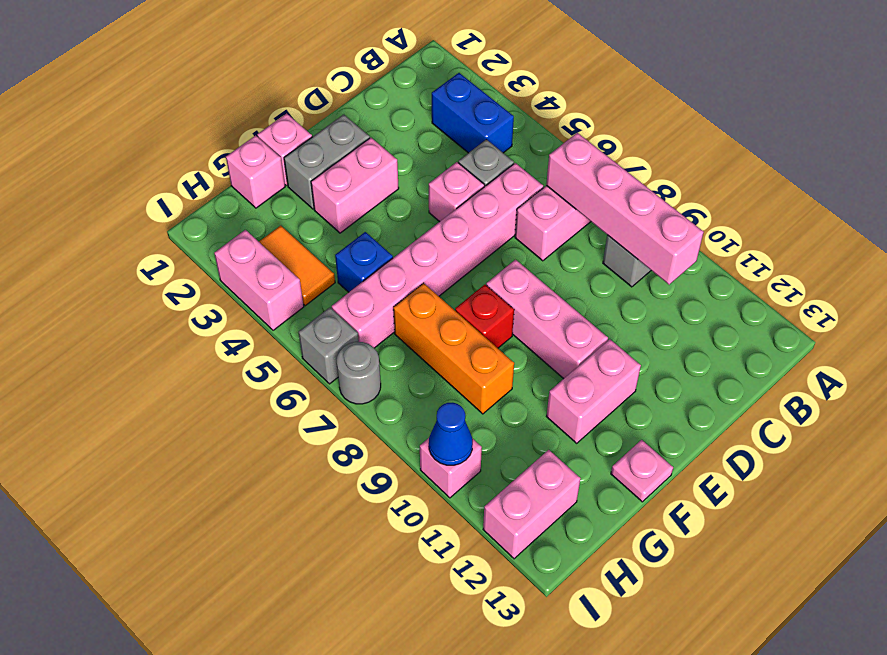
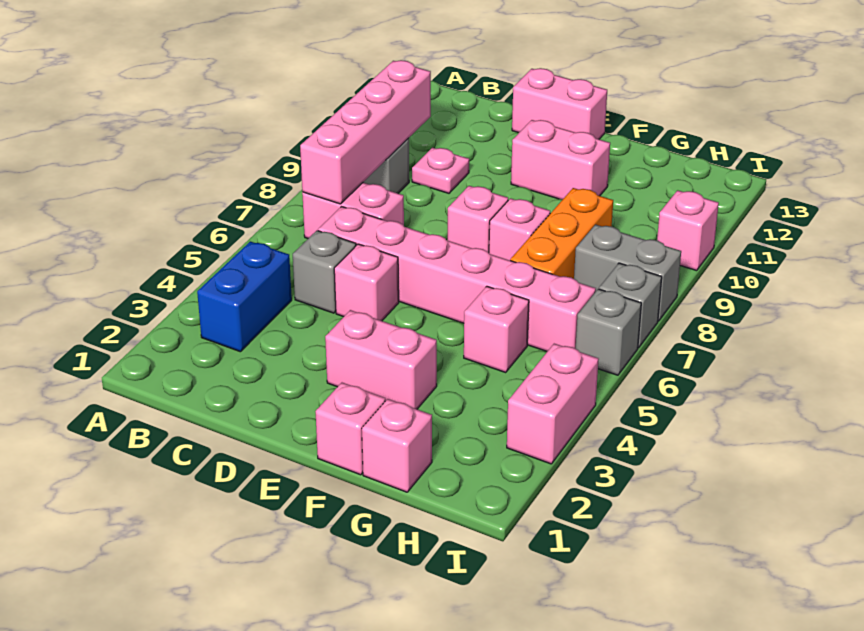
grey 1x2 brick [284,115,370,209] -> grey 1x2 brick moved to [574,225,681,321]
pink 1x3 brick [486,260,608,379] -> pink 1x1 brick [448,186,508,252]
red 1x1 brick [455,285,514,348] -> pink 1x1 brick [489,198,550,260]
pink 1x1 plate [611,440,673,502] -> pink 1x1 plate moved to [412,148,469,193]
blue 1x1 brick [335,232,393,292] -> pink 1x1 brick [464,286,529,372]
orange 1x2 tile [259,226,335,306] -> none
pink 1x2 brick [483,450,581,559] -> pink 1x2 brick moved to [512,68,607,139]
grey 1x1 round brick [337,342,381,404] -> grey 1x1 brick [599,263,662,348]
blue 1x1 cone [429,402,473,465] -> none

